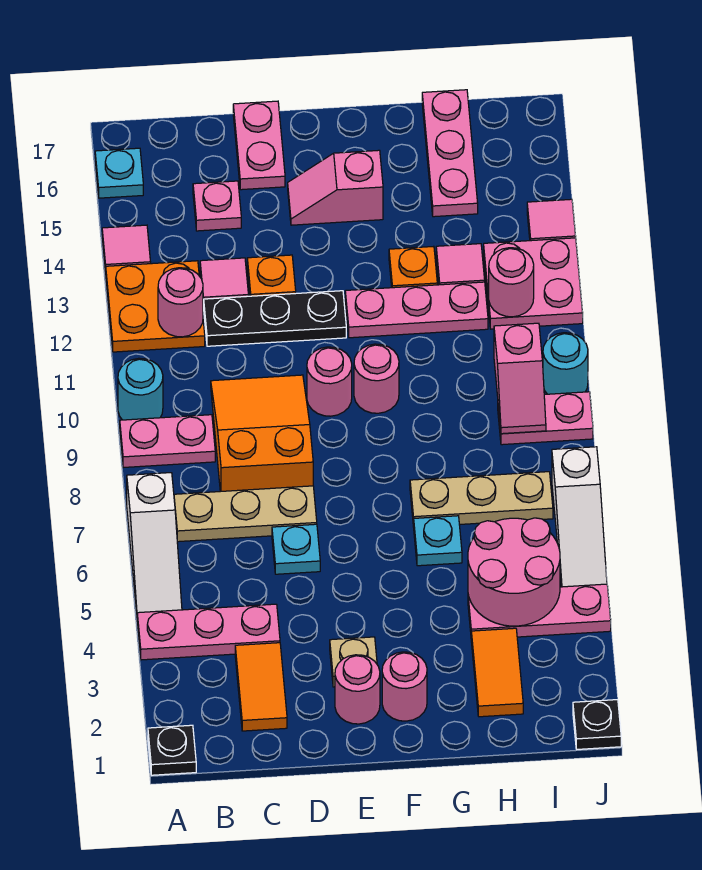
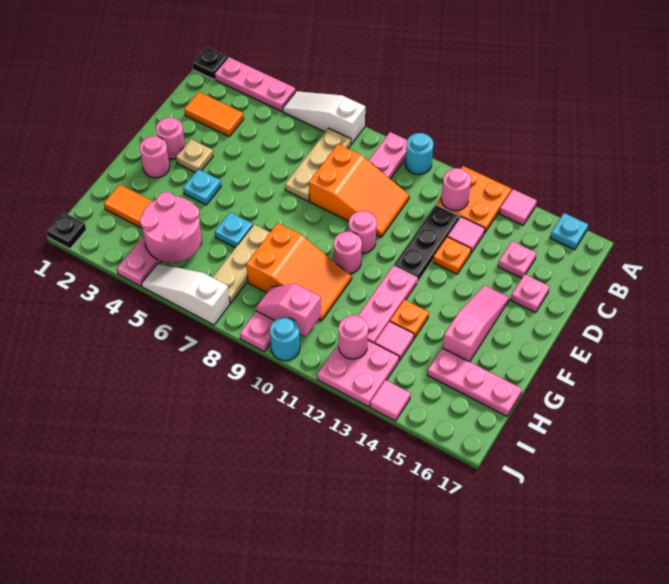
pink 1x3 plate [137,604,280,660] -> pink 1x3 plate turned to [215,57,295,111]
cyan 1x1 plate [272,524,320,574] -> cyan 1x1 plate moved to [183,169,221,205]
pink 1x2 plate [233,101,285,190] -> pink 1x1 plate [511,274,550,313]
pink 1x2 slope [288,150,383,225] -> pink 1x3 slope [443,285,509,362]
none -> orange 2x3 slope [246,223,352,321]

